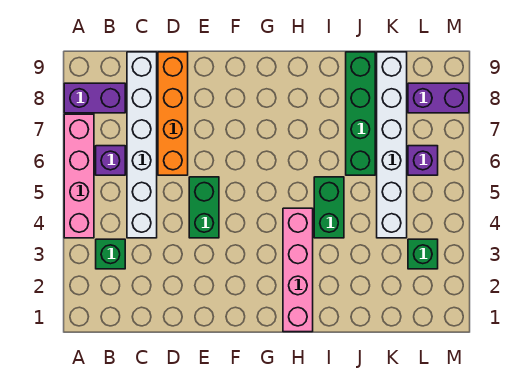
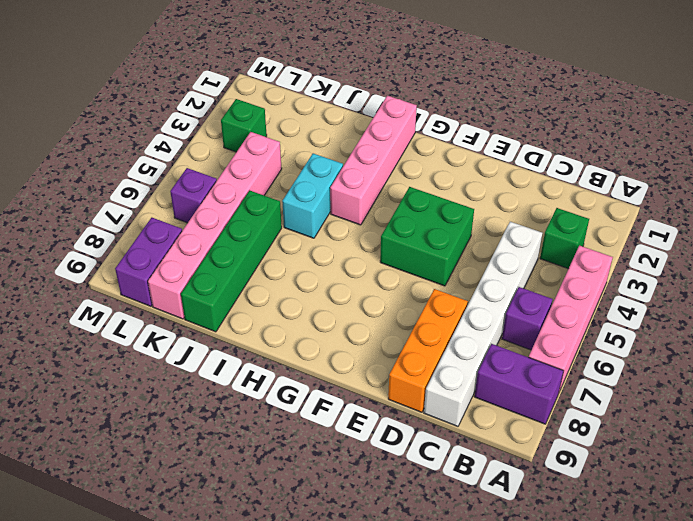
orange 1x4 brick [158,52,188,175] -> orange 1x3 brick [388,289,468,412]
green 1x2 brick [189,177,219,238] -> green 2x2 brick [380,187,474,286]
green 1x2 brick [314,177,344,238] -> cyan 1x2 brick [282,153,343,238]
white 1x6 brick [377,52,407,238] -> pink 1x6 brick [148,132,282,319]
purple 1x2 brick [408,83,469,113] -> purple 1x2 brick turned to [115,218,182,306]

